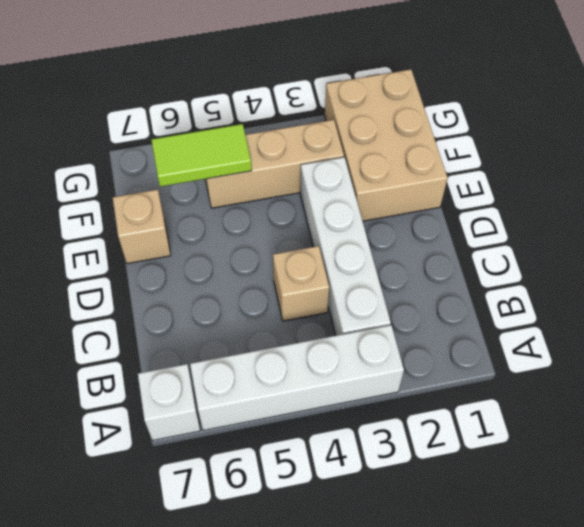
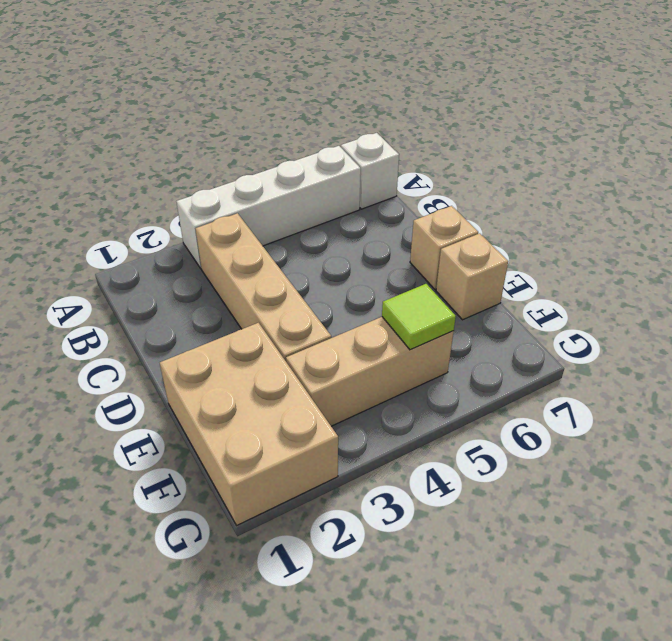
white 1x4 brick [300,157,391,336] -> tan 1x4 brick [196,213,331,361]
tan 1x1 brick [273,246,329,321] -> tan 1x1 brick moved to [410,206,478,289]
lime 1x2 tile [151,124,252,187] -> lime 1x1 tile [382,284,456,350]

